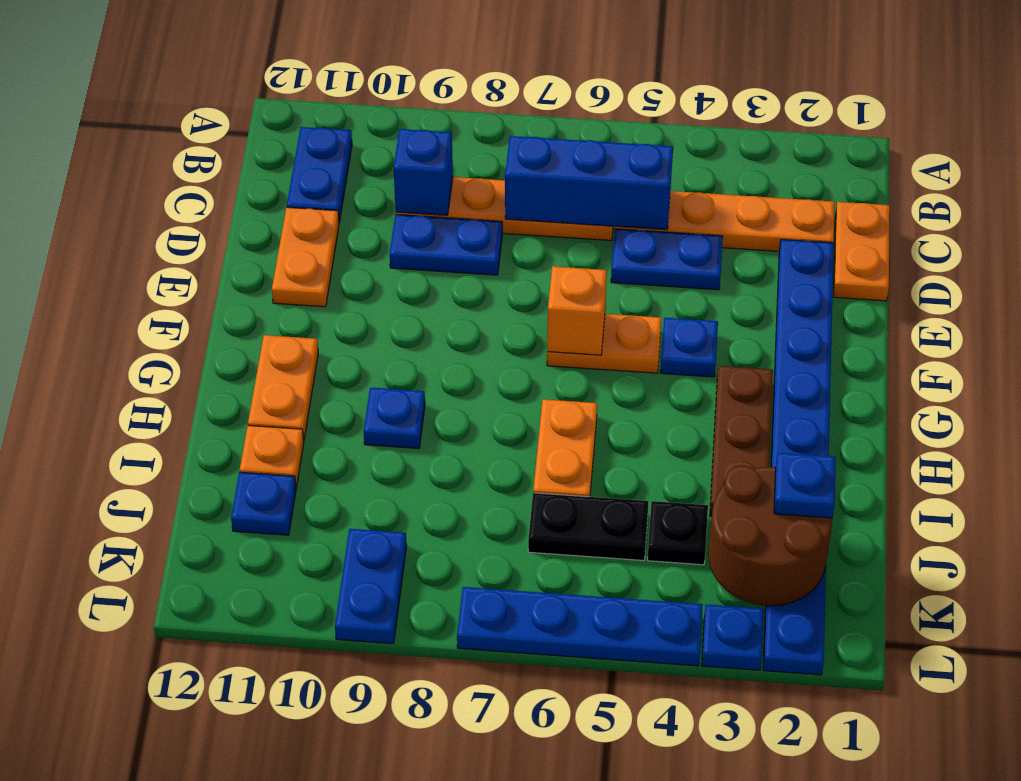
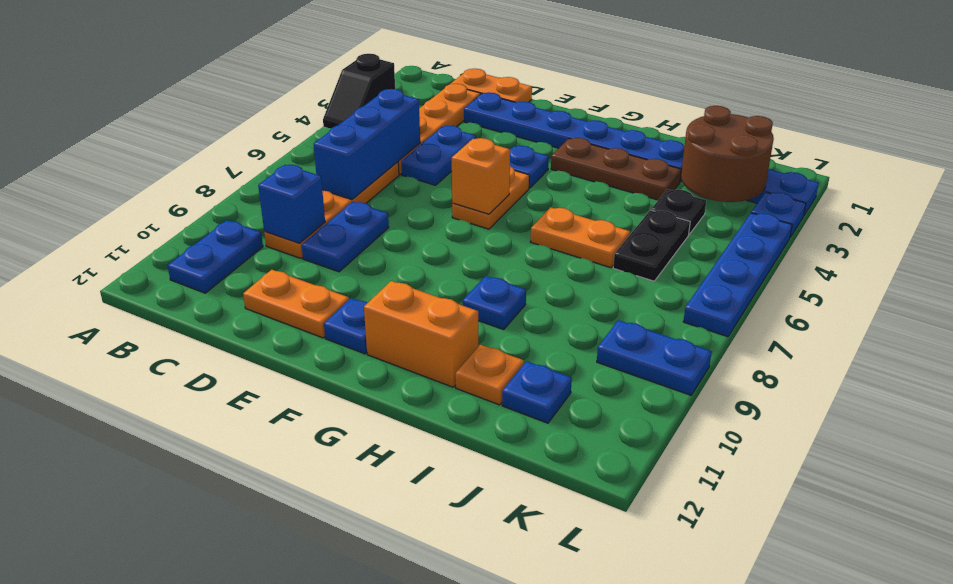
none -> black 1x2 slope [323,54,395,128]
blue 1x2 plate [287,127,352,222] -> blue 1x2 plate turned to [168,220,263,293]
orange 1x2 plate [248,335,318,439] -> orange 1x2 brick [364,281,478,387]
blue 1x1 plate [774,453,836,518] -> blue 1x1 plate moved to [324,298,367,354]

